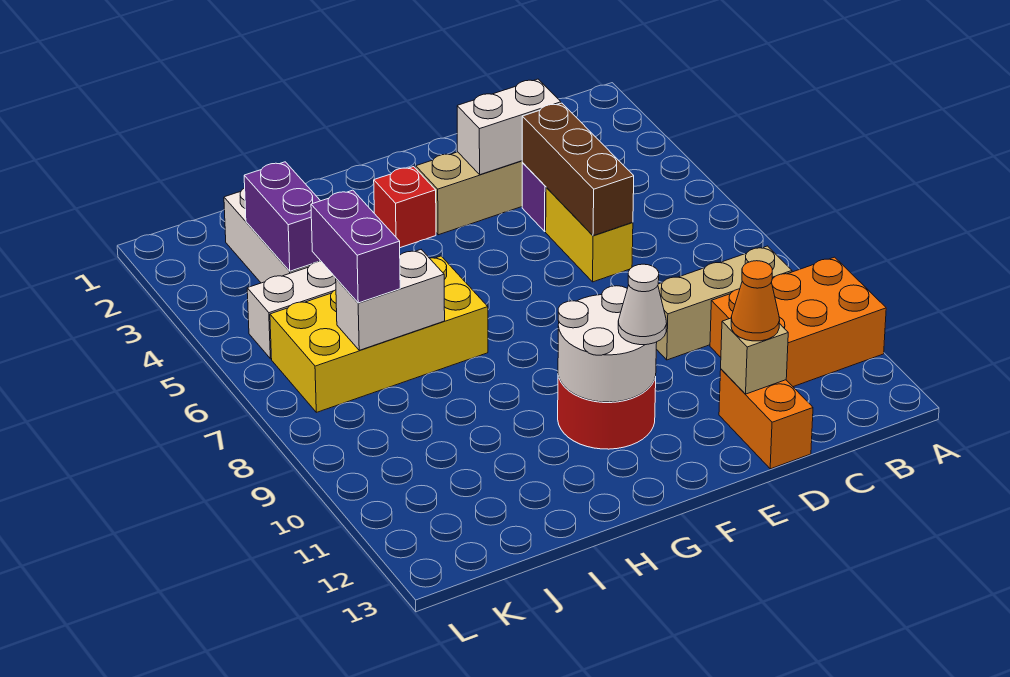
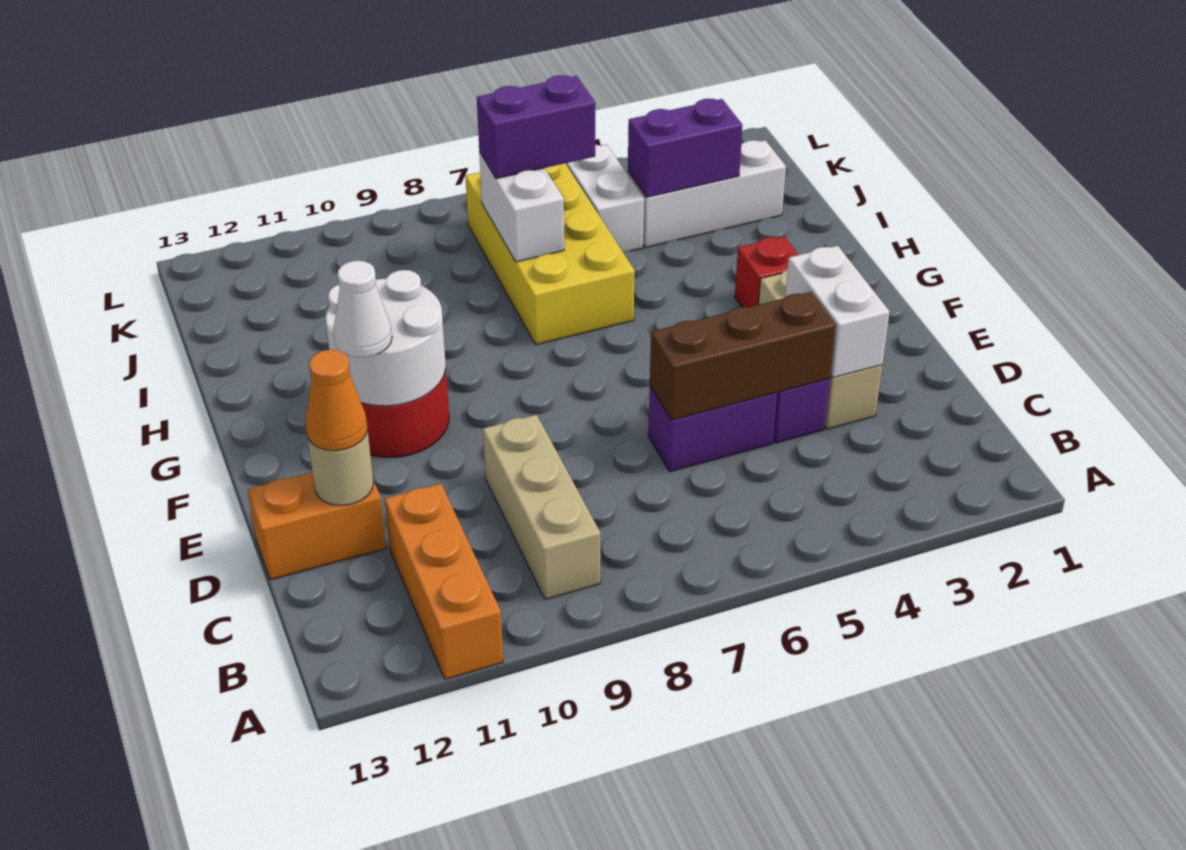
orange 2x3 brick [710,257,886,387] -> orange 1x3 brick [385,484,503,679]
yellow 1x2 brick [546,188,633,282] -> purple 1x2 brick [648,387,777,472]
tan 1x1 brick [721,318,788,394] -> tan 1x1 round brick [308,430,373,505]

